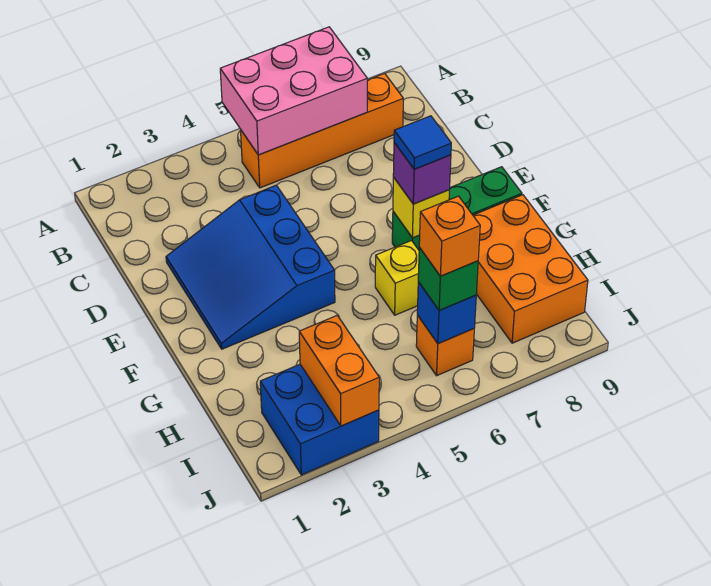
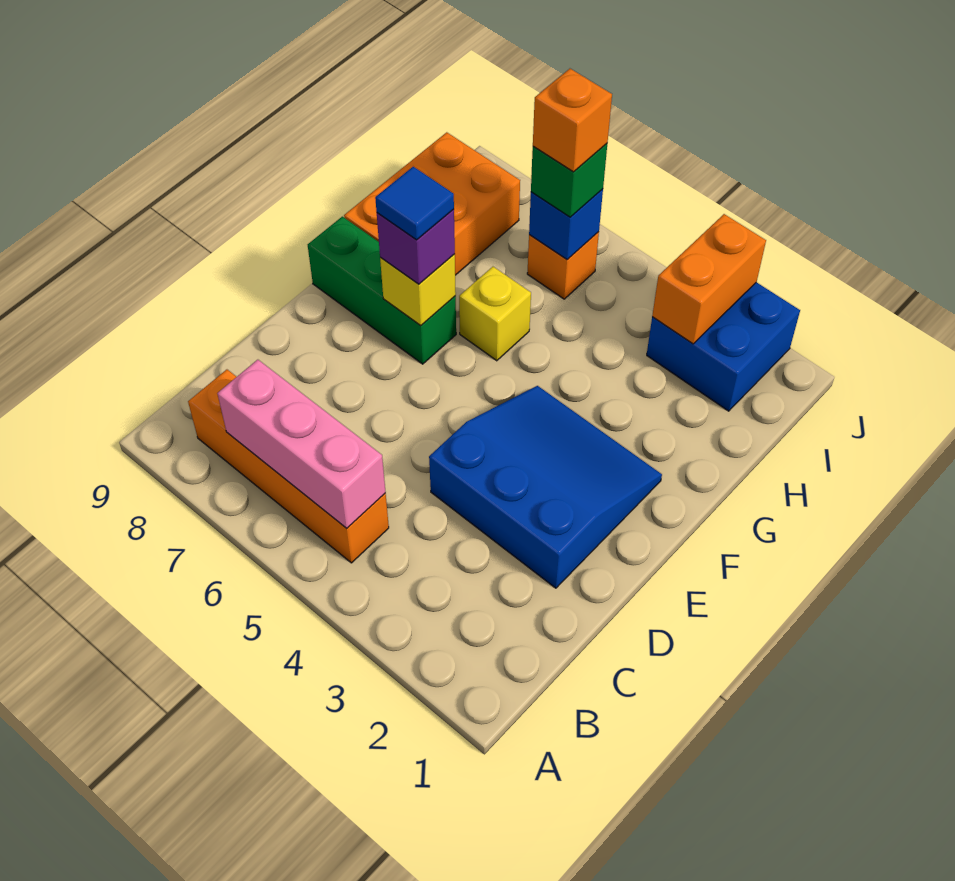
pink 2x3 brick [220,27,367,155] -> pink 1x3 brick [217,360,386,528]
blue 3x3 slope [166,185,335,349] -> blue 3x3 slope turned to [429,386,662,588]

